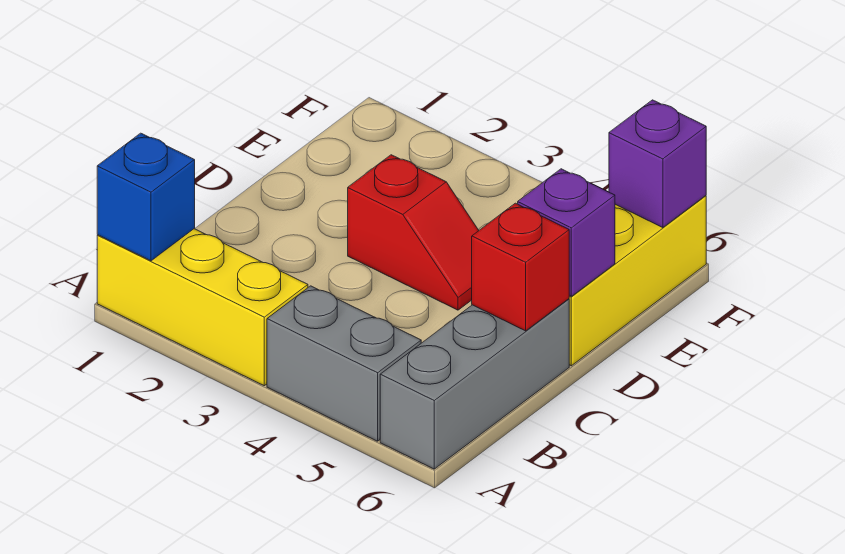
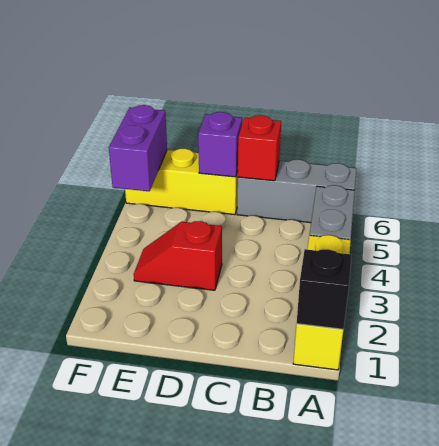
blue 1x1 brick [97,133,195,261] -> black 1x1 brick [297,249,351,329]
red 1x2 slope [348,155,479,310] -> red 1x2 slope turned to [134,221,222,290]
purple 1x1 brick [609,100,706,228] -> purple 1x2 brick [109,105,167,191]

